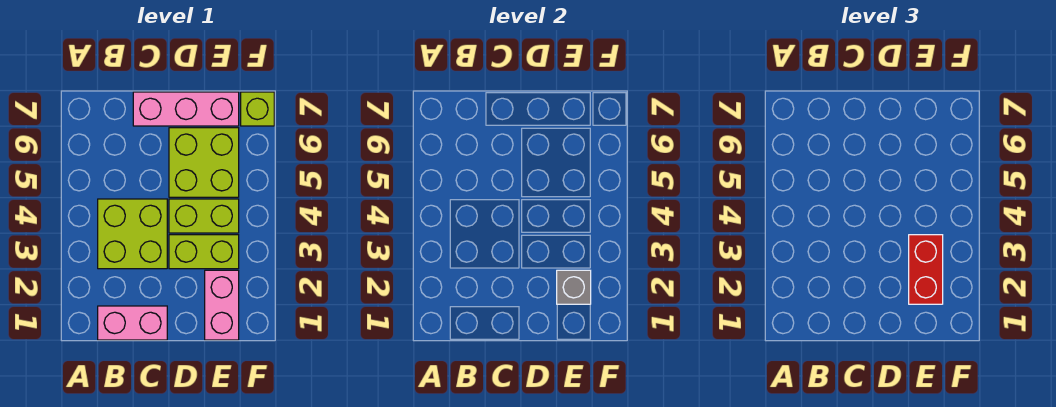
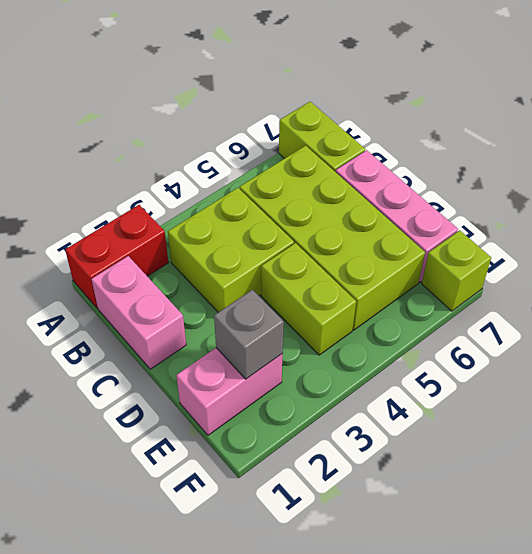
lime 1x2 brick [169,235,239,269] -> lime 1x2 brick moved to [279,102,365,172]
lime 2x2 brick [169,128,239,197] -> lime 2x4 brick [240,146,425,330]
red 1x2 brick [909,235,943,304] -> red 1x2 brick moved to [65,205,168,308]

